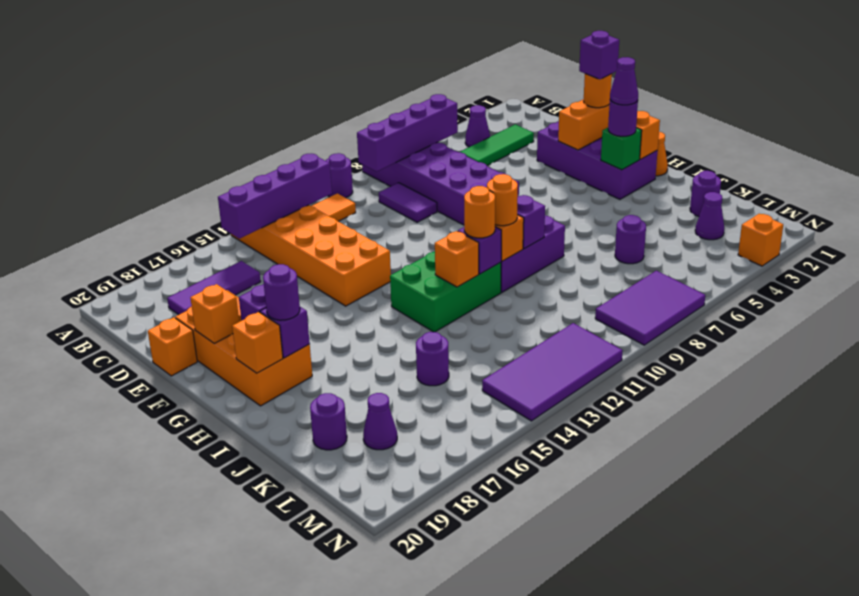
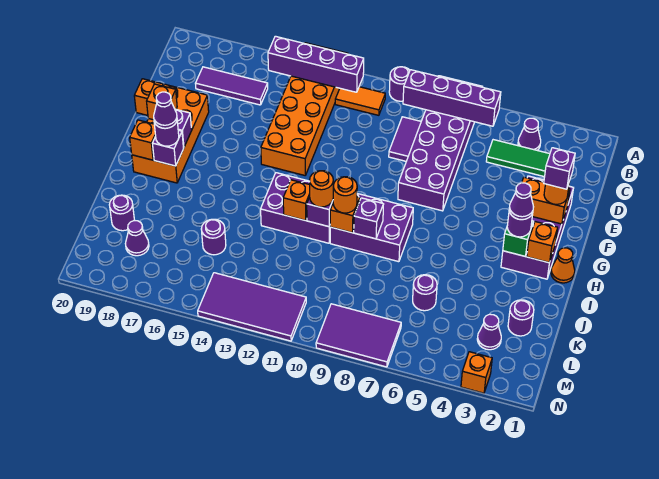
green 2x3 brick [390,251,501,332] -> purple 2x3 brick [261,173,330,243]
none -> purple 1x1 cone [154,92,177,128]

